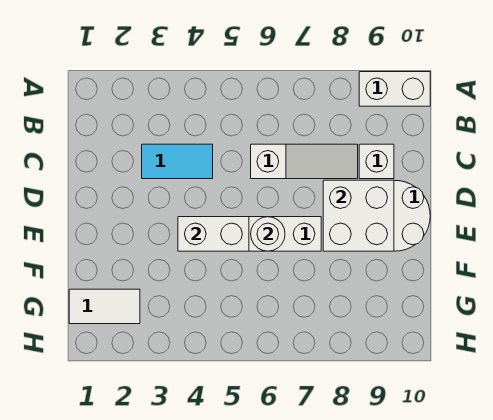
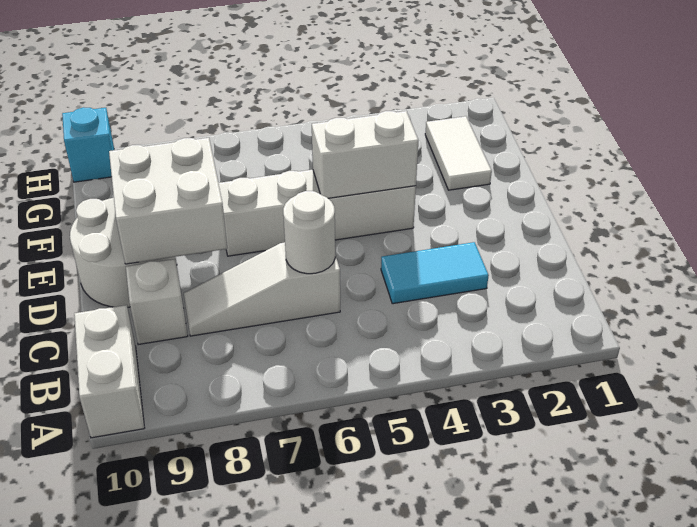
white 1x2 brick [359,72,430,106] -> white 1x2 brick turned to [74,305,144,438]
white 1x1 round brick [251,217,285,251] -> white 1x1 round brick moved to [283,191,335,274]
white 1x2 tile [69,289,140,324] -> white 1x2 tile turned to [425,116,492,190]
none -> cyan 1x1 brick [62,107,114,182]

